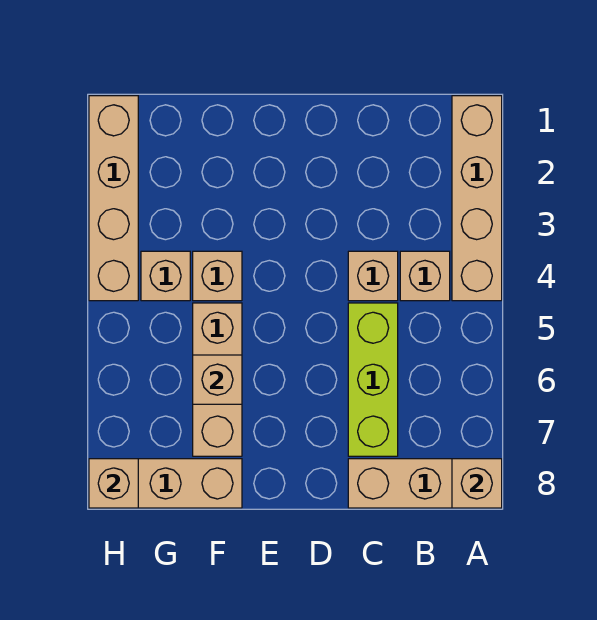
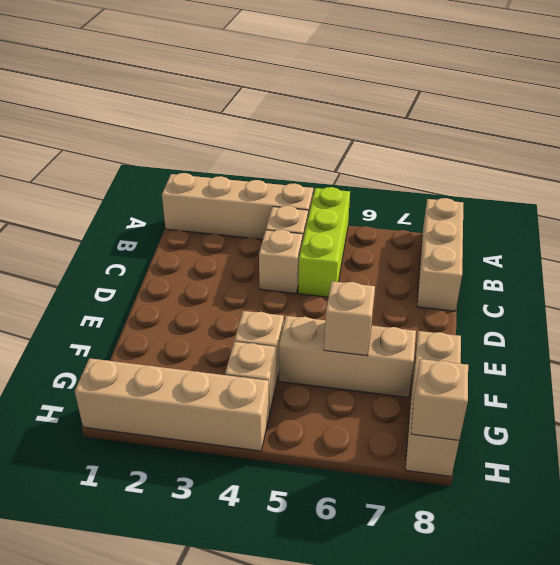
tan 1x1 brick [452,459,502,508] -> none
lime 1x3 brick [348,303,398,456] -> lime 1x3 brick turned to [298,187,350,297]

